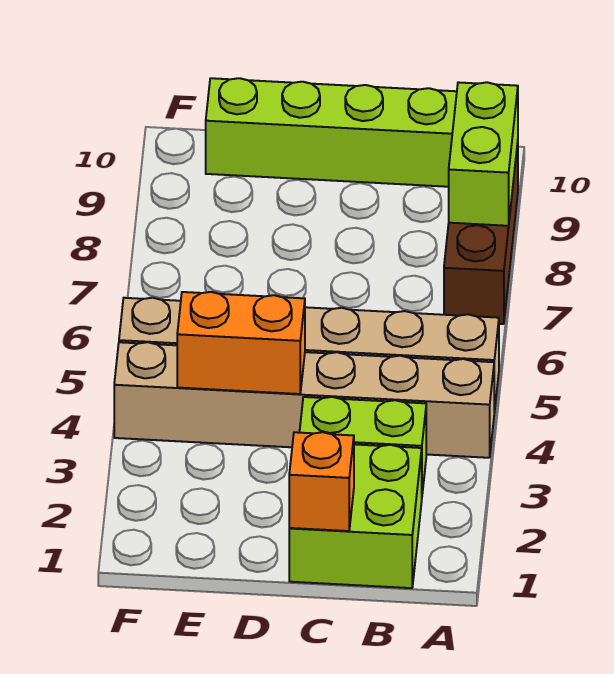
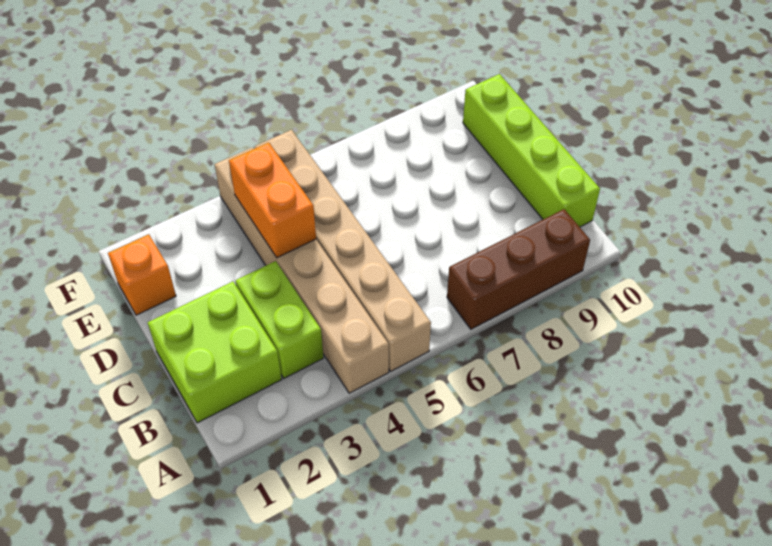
lime 1x2 brick [449,82,518,226] -> none
orange 1x1 brick [289,432,354,531] -> orange 1x1 brick moved to [108,234,176,315]

